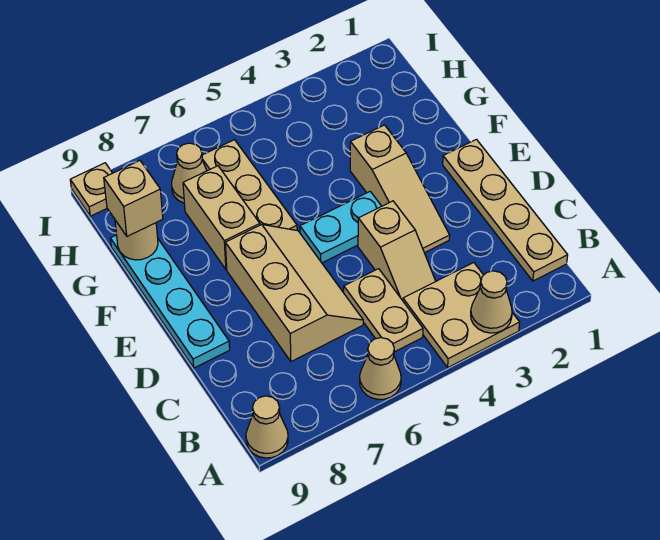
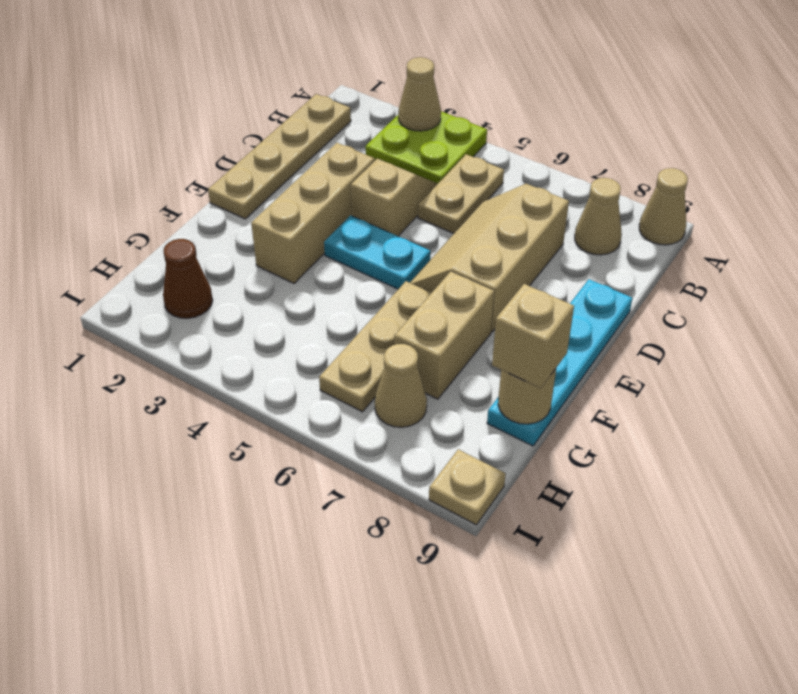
tan 2x2 plate [403,262,520,367] -> lime 2x2 plate [365,111,487,184]
tan 1x1 cone [360,338,401,399] -> tan 1x1 cone moved to [575,178,622,255]
tan 1x3 slope [350,125,450,253] -> tan 1x3 brick [251,143,375,283]
none -> brown 1x1 cone [163,239,213,318]

